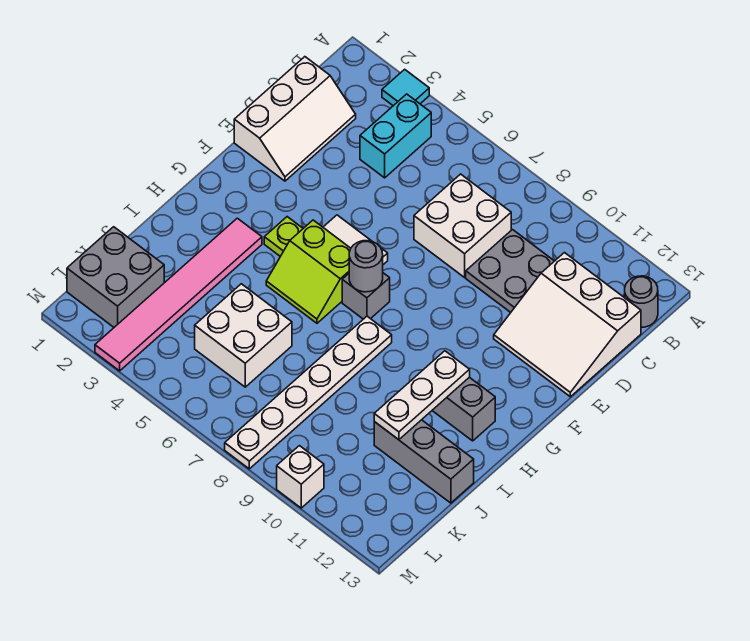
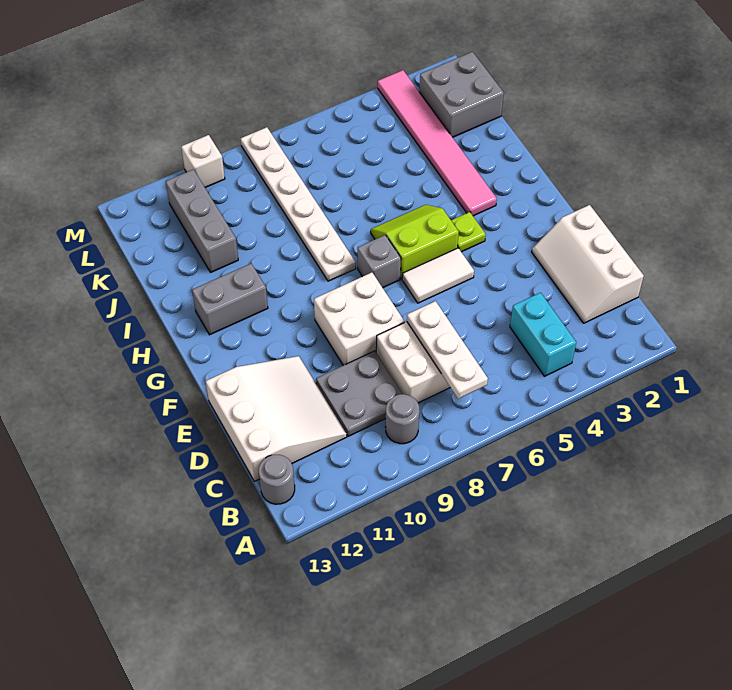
cyan 1x1 tile [382,69,429,106] -> none
white 3x3 slope [494,253,641,397] -> white 3x3 slope turned to [206,356,347,481]
grey 1x1 round brick [349,241,383,292] -> grey 1x1 round brick moved to [386,394,420,444]
white 1x3 plate [374,351,470,440] -> white 1x3 plate moved to [407,301,488,399]
white 2x2 brick [195,284,292,387] -> white 2x2 brick moved to [314,273,405,365]
grey 1x3 brick [374,420,474,503] -> grey 1x3 brick turned to [166,169,238,272]

